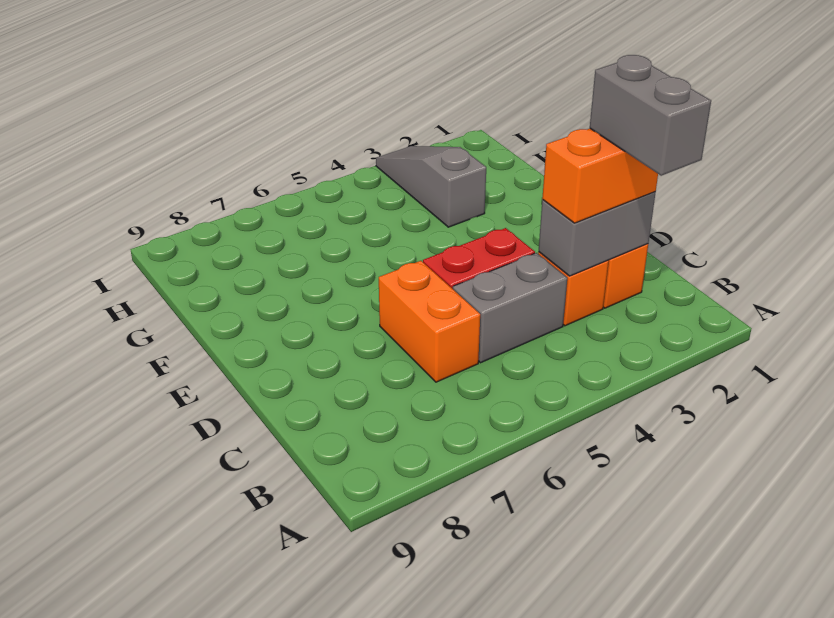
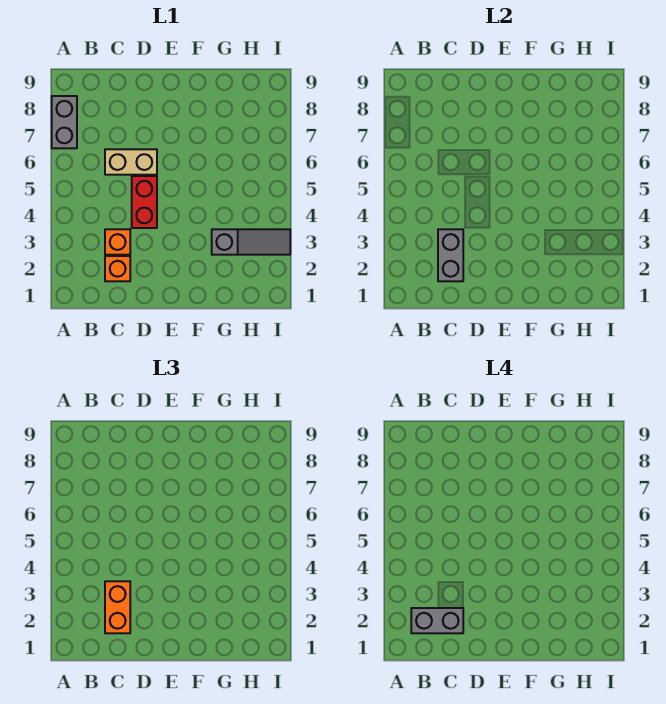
grey 1x2 brick [453,253,567,363] -> grey 1x2 brick moved to [52,96,77,148]
orange 1x2 brick [379,261,480,382] -> tan 1x2 brick [105,149,157,175]

